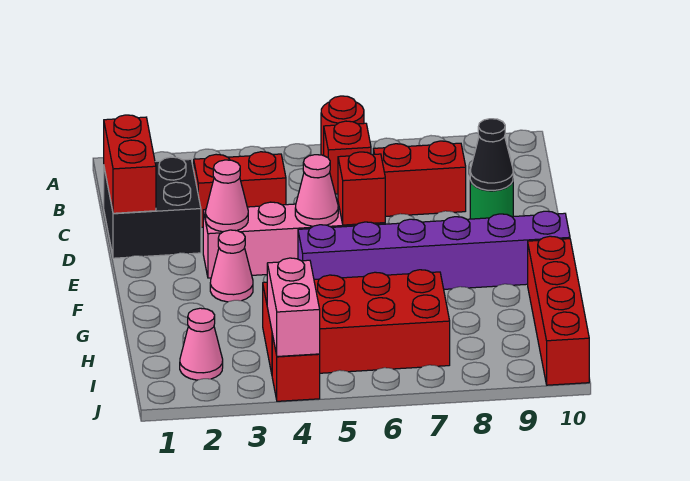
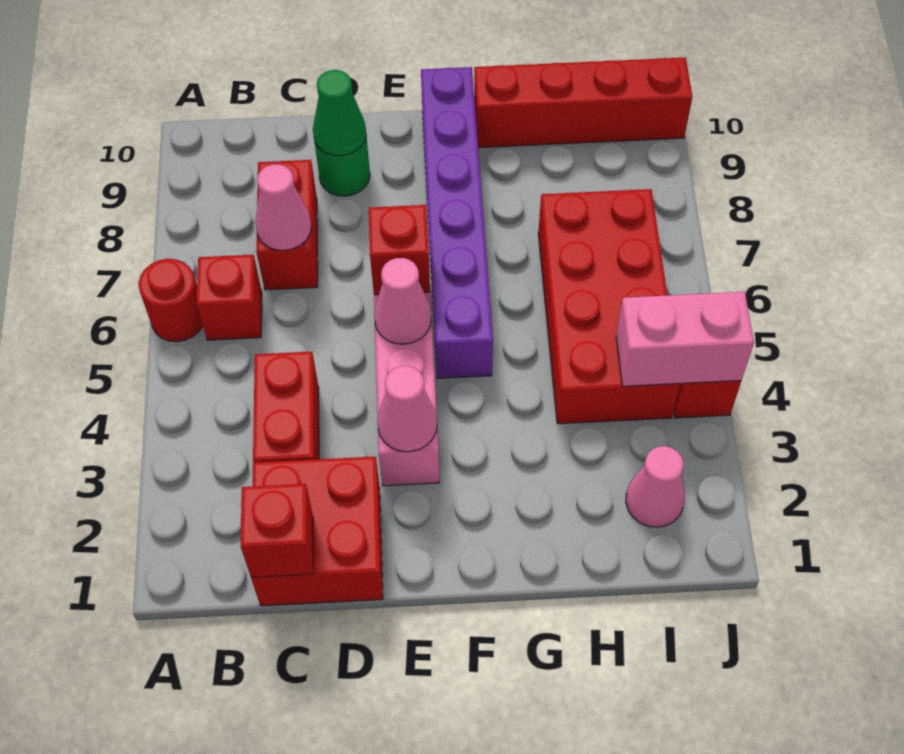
black 2x2 brick [104,157,201,258] -> red 2x2 brick [251,457,383,606]
red 1x2 brick [104,115,156,213] -> red 1x1 brick [241,484,313,577]
black 1x1 cone [470,119,513,190] -> green 1x1 cone [313,70,366,156]
pink 1x1 cone [210,230,253,302] -> pink 1x1 cone moved to [255,164,312,250]

